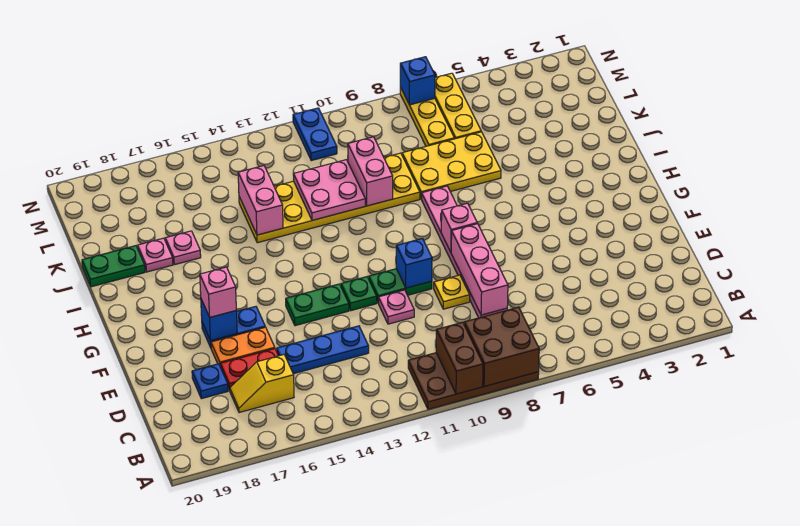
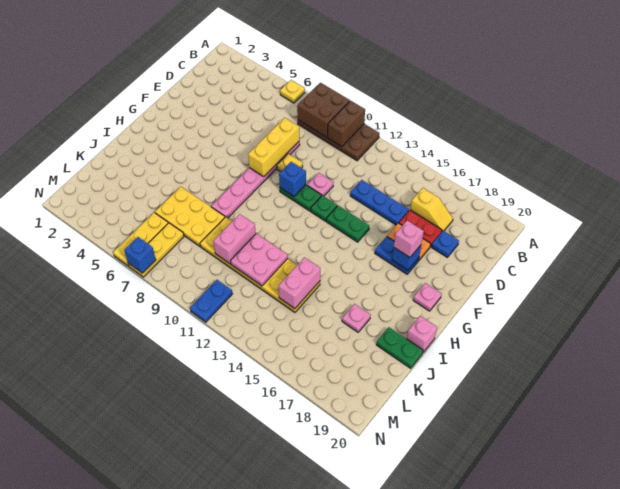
none -> yellow 1x1 plate [280,80,305,103]
pink 1x3 brick [451,224,508,315] -> yellow 1x3 brick [248,118,299,177]
pink 1x1 brick [441,203,477,252] -> pink 1x1 brick moved to [407,316,437,352]
pink 1x1 plate [138,238,173,272] -> pink 1x1 plate moved to [413,283,442,311]

